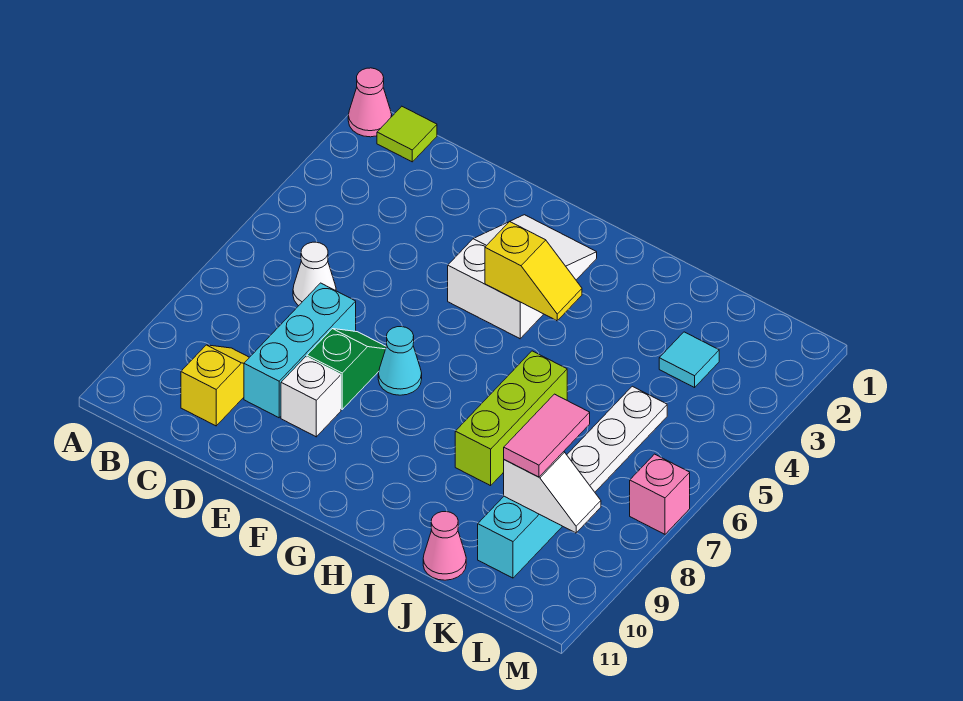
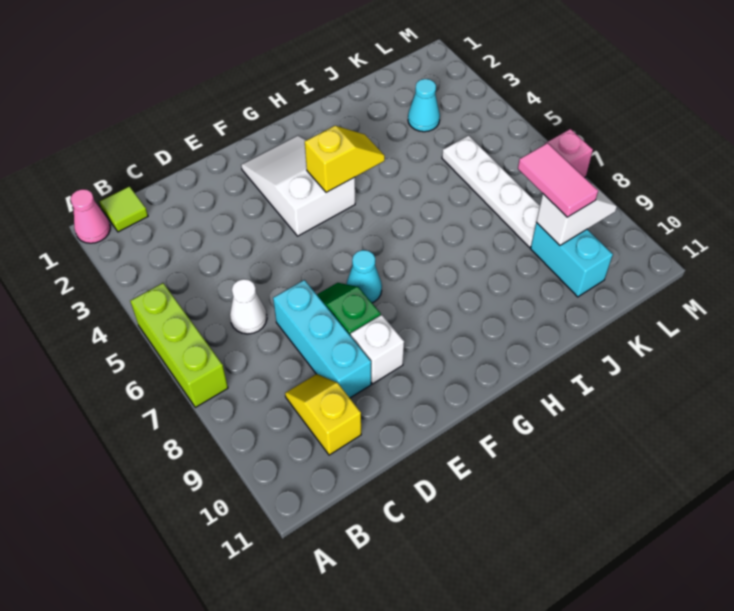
lime 1x3 brick [455,351,567,486] -> lime 1x3 brick moved to [130,283,228,407]
pink 1x1 cone [423,512,466,580] -> none
cyan 1x1 tile [659,332,719,388] -> cyan 1x1 cone [408,79,440,132]

